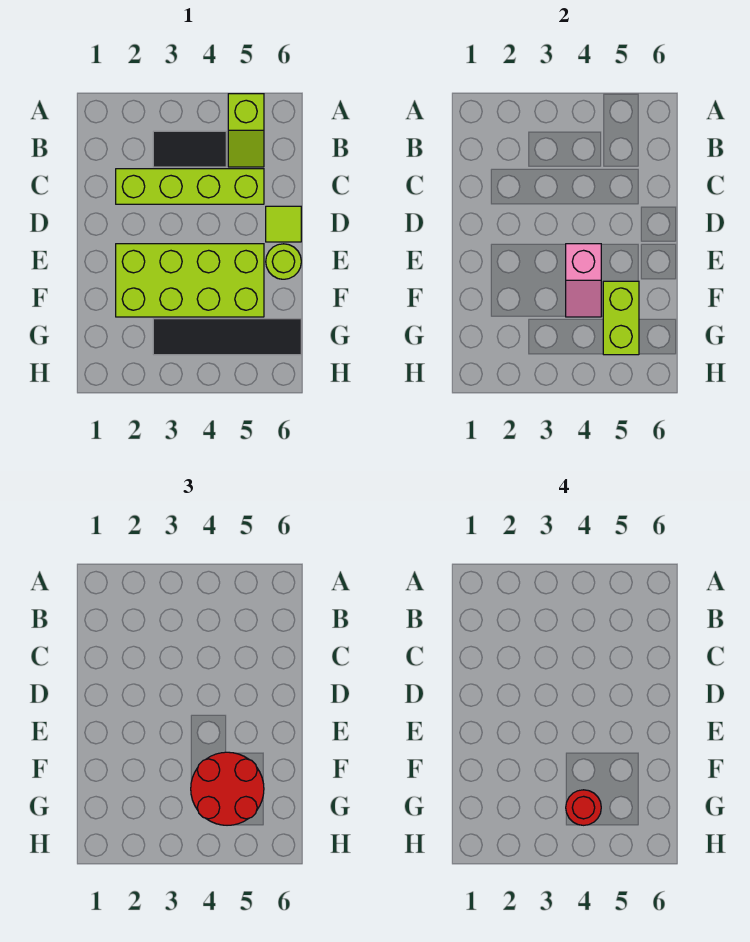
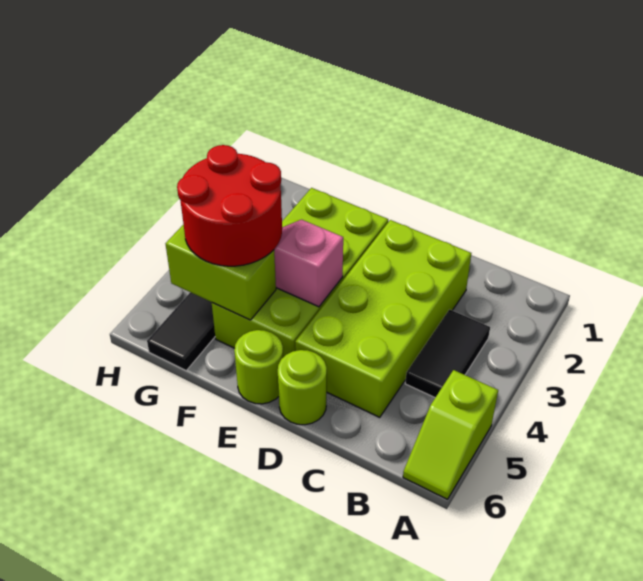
lime 1x2 slope [228,94,264,167] -> lime 1x2 slope turned to [403,370,498,499]
lime 1x4 brick [116,169,264,204] -> lime 2x4 brick [295,220,471,417]
lime 1x1 tile [266,206,301,242] -> lime 1x1 round brick [278,350,327,425]
red 1x1 round brick [566,790,601,825] -> none

